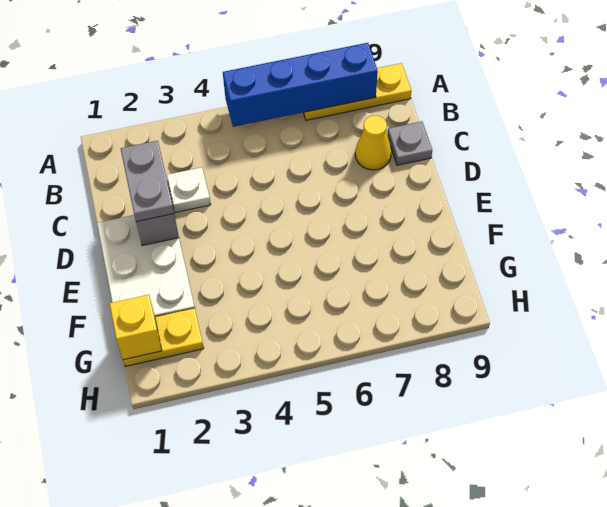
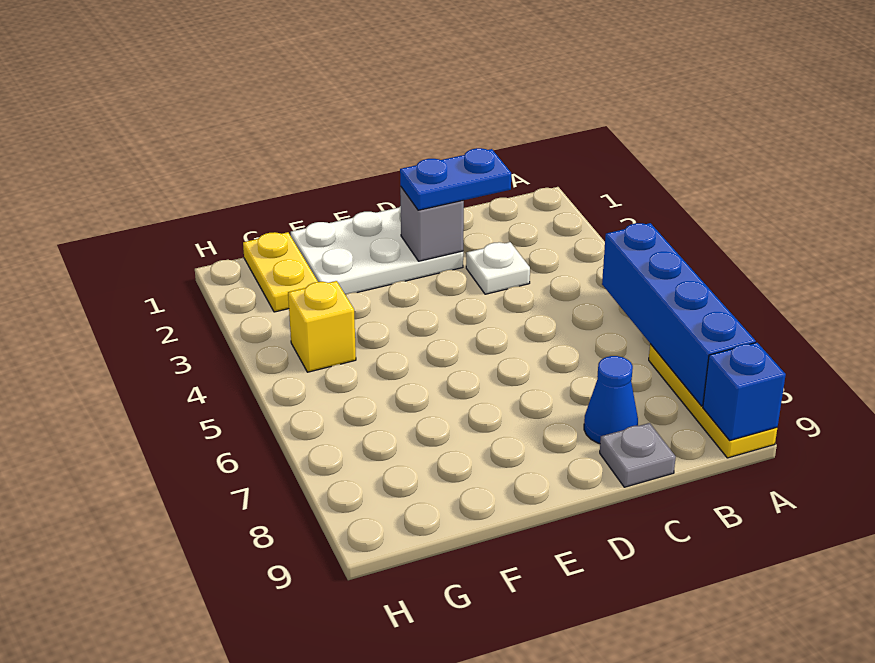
none -> blue 1x1 brick [703,342,786,441]
grey 1x2 plate [121,141,174,222] -> blue 1x2 plate [400,148,511,210]
yellow 1x1 cone [355,116,391,170] -> blue 1x1 cone [584,356,638,444]
yellow 1x1 brick [110,295,162,360] -> yellow 1x1 brick moved to [288,281,356,372]

